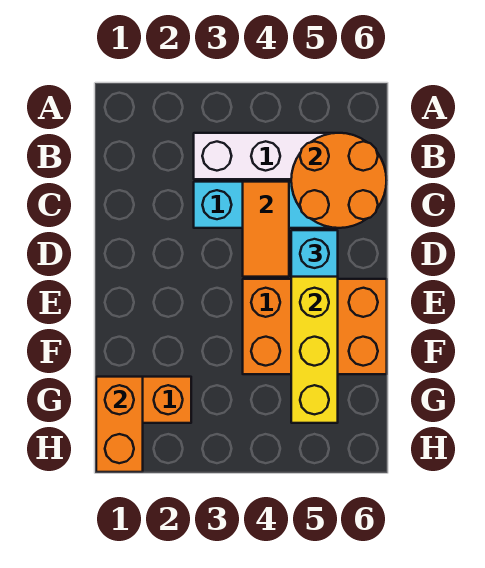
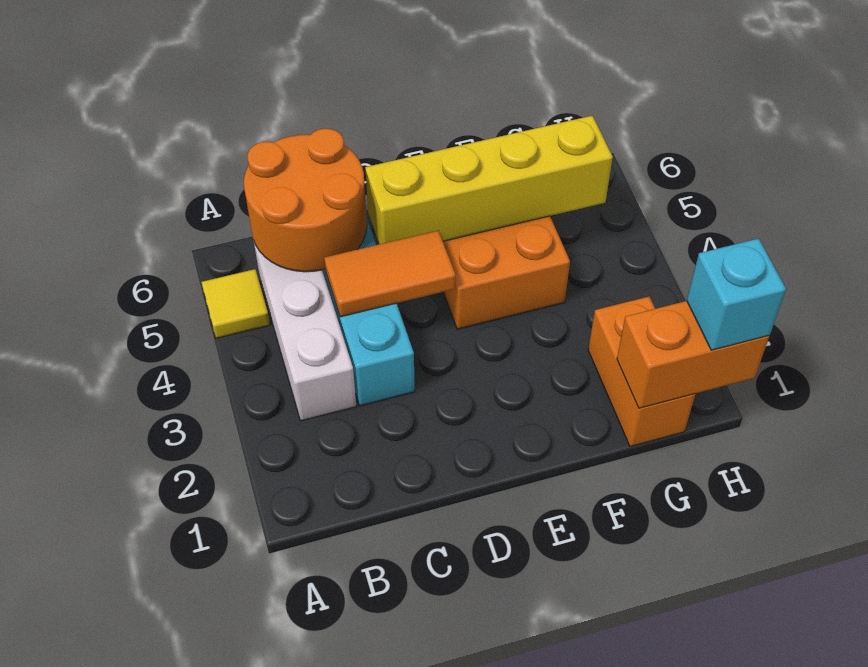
none -> yellow 1x1 tile [202,269,270,338]
cyan 1x1 brick [291,230,338,277] -> cyan 1x1 brick moved to [687,239,786,350]

